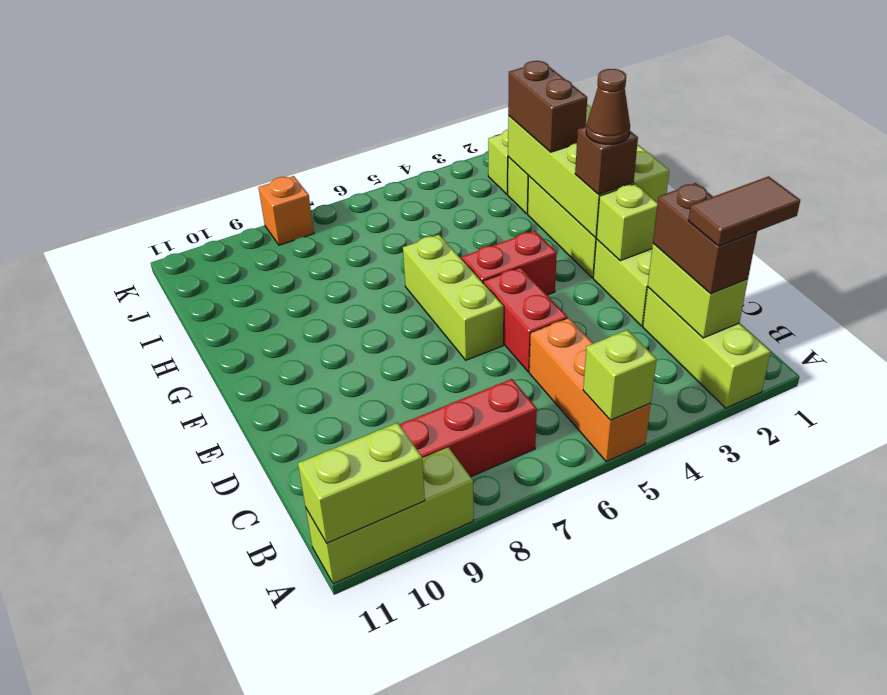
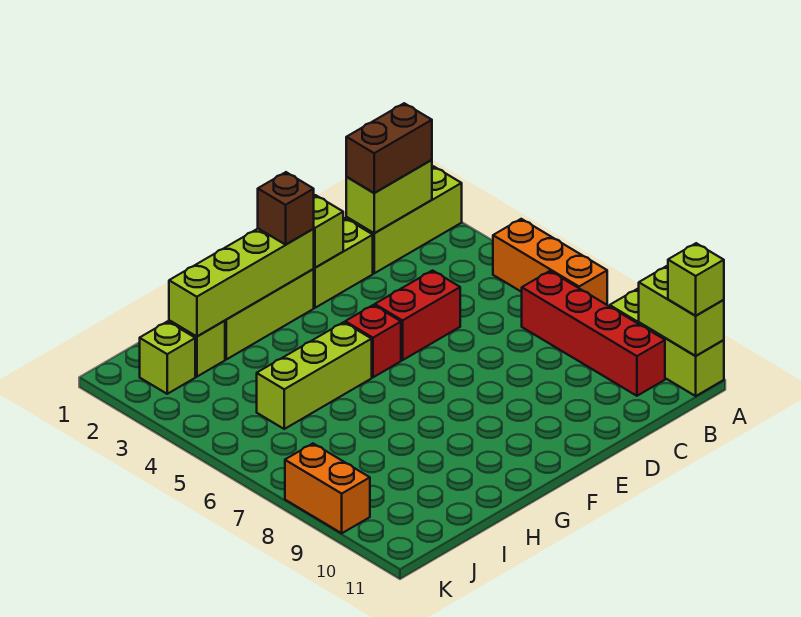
orange 1x3 brick [529,318,651,462] -> orange 1x3 brick turned to [493,219,607,305]
lime 1x1 brick [583,330,657,420] -> lime 1x1 brick moved to [668,243,724,316]
brown 1x2 tile [688,176,800,246] -> none
lime 1x3 brick [403,235,503,360] -> lime 1x3 brick moved to [257,322,372,429]
lime 2x4 brick [508,104,669,238] -> lime 1x4 brick [169,229,314,336]
brown 1x1 cone [586,69,630,144] -> none
red 1x2 brick [462,231,557,295] -> red 1x1 brick [345,305,401,377]
brown 1x2 brick [508,61,587,152] -> none
orange 1x1 brick [259,176,314,245] -> orange 1x2 brick [285,444,370,533]

